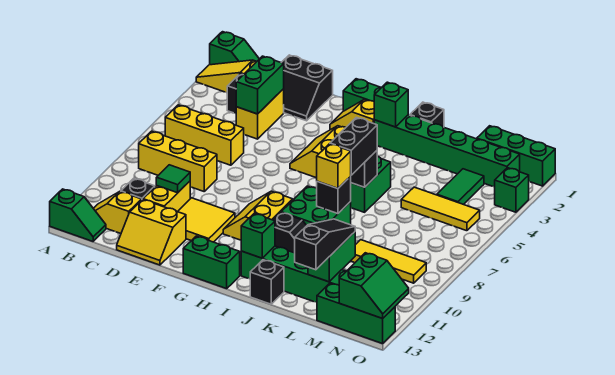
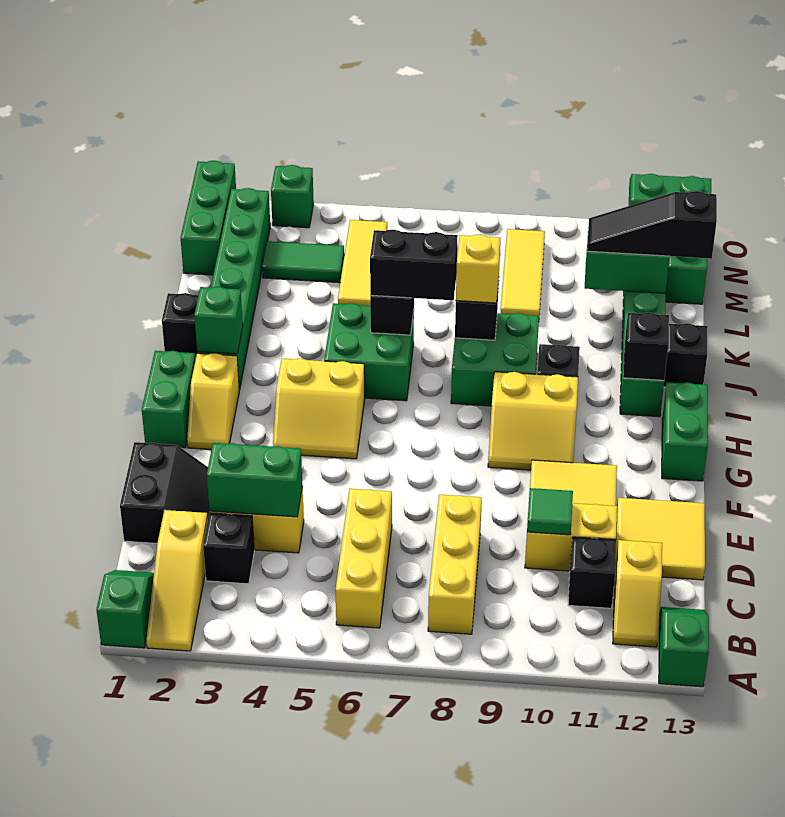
yellow 2x2 slope [117,199,186,265] -> yellow 2x2 tile [615,498,705,580]
green 1x1 brick [241,214,275,258] -> black 1x1 brick [623,312,669,380]

